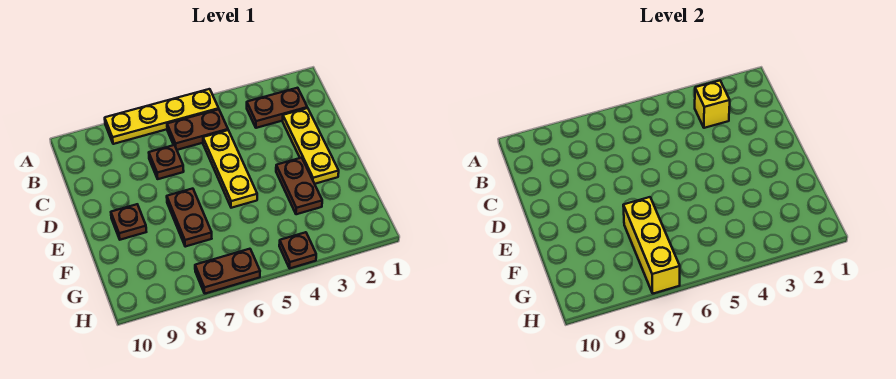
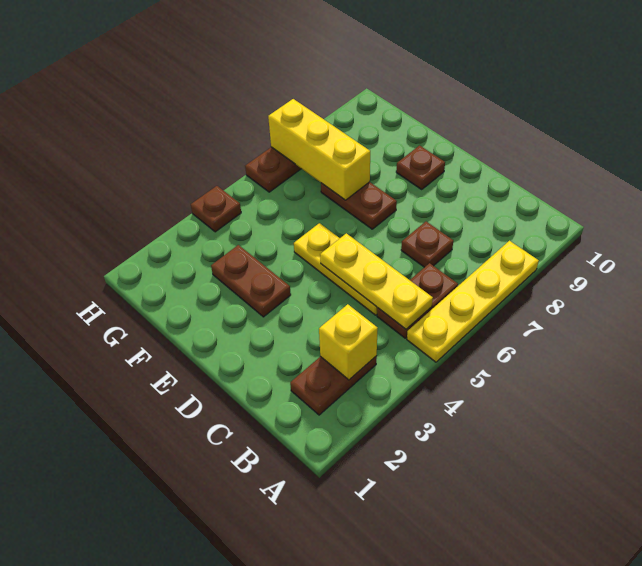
yellow 1x3 plate [283,108,339,184] -> yellow 1x3 plate moved to [320,233,433,329]

